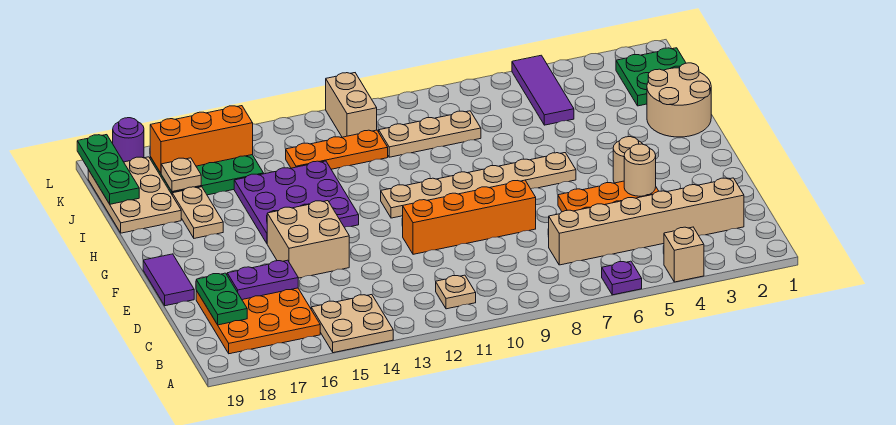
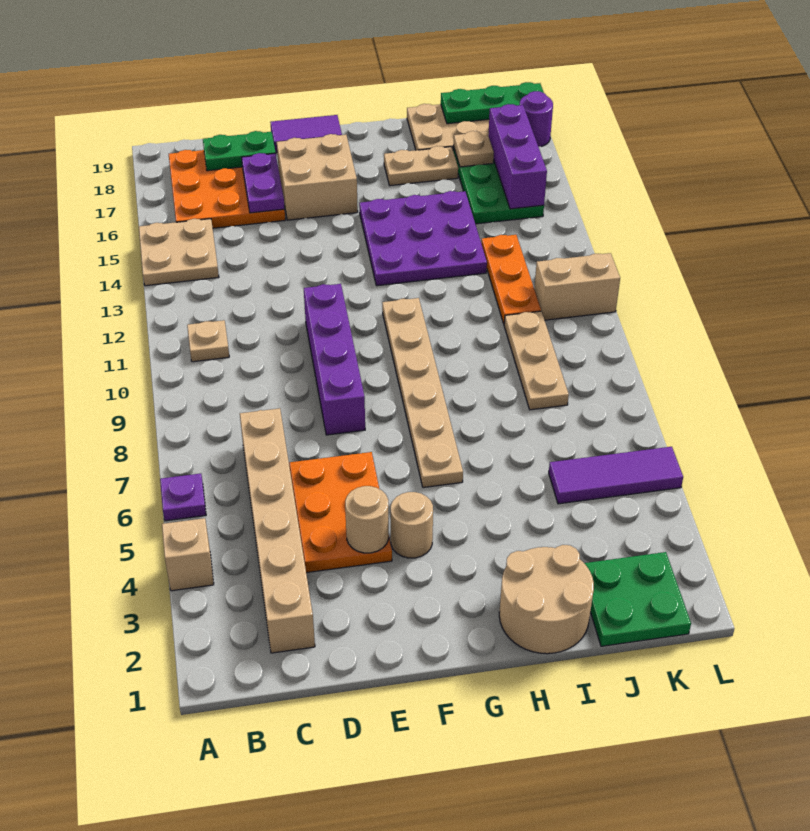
orange 1x4 brick [403,180,536,254] -> purple 1x4 brick [304,284,365,435]
tan 2x2 brick [267,201,349,278] -> tan 2x2 brick moved to [277,134,358,220]
orange 1x3 brick [150,106,253,173] -> purple 1x3 brick [488,104,547,209]

